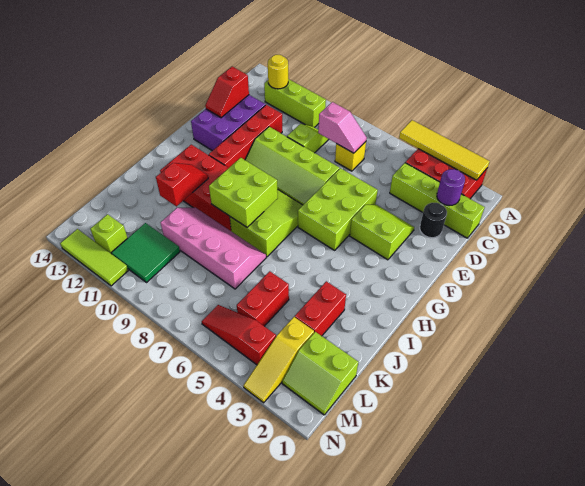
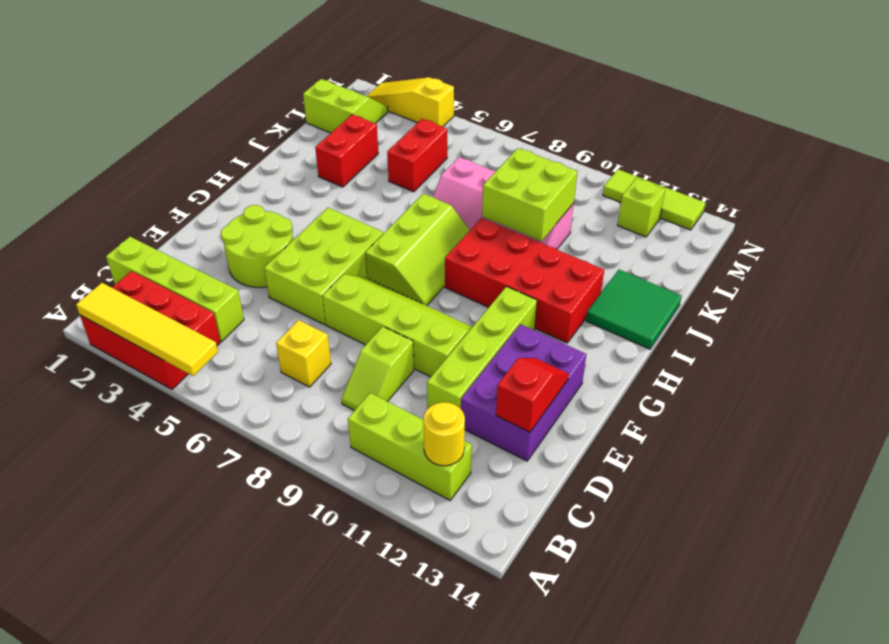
purple 1x1 round brick [437,169,465,206] -> none
pink 1x2 slope [318,102,367,153] -> none
black 1x1 round brick [420,203,447,238] -> none
red 1x4 brick [209,105,282,168] -> lime 1x4 brick [427,287,537,409]
lime 2x2 slope [350,205,414,260] -> lime 2x2 round brick [221,205,293,287]
lime 2x3 slope [230,189,303,257] -> lime 2x3 slope turned to [365,194,470,306]
lime 2x2 brick [209,158,278,227] -> lime 2x2 brick moved to [482,148,578,241]
red 1x2 slope [156,163,208,206] -> none
yellow 1x3 slope [244,317,314,403] -> yellow 1x3 slope turned to [367,77,454,127]
green 2x2 tile [111,223,180,282] -> green 2x2 tile moved to [586,270,682,349]
red 1x3 slope [202,305,276,365] -> none

